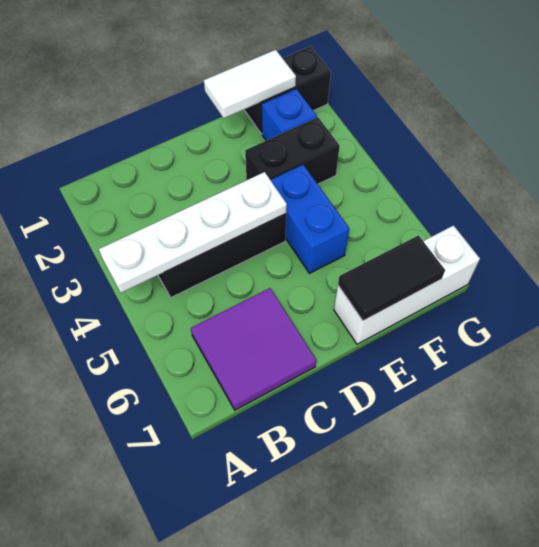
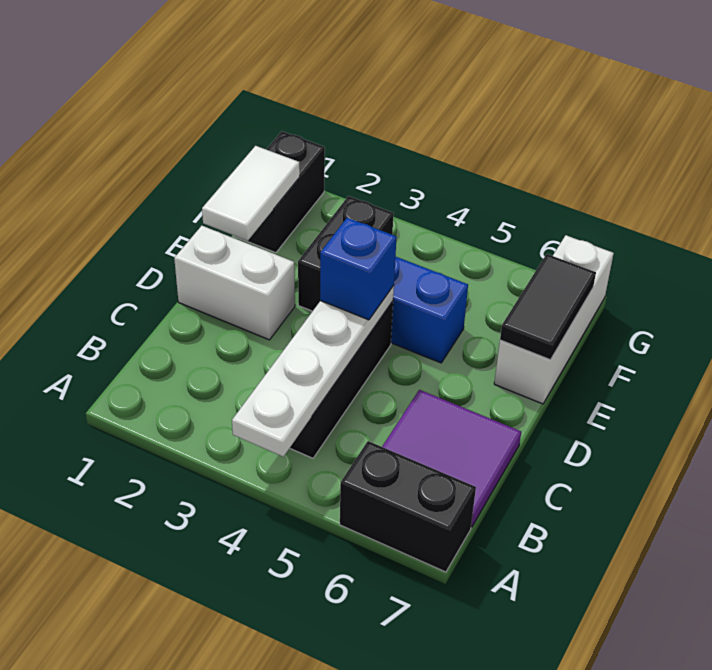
none -> black 1x2 brick [340,441,476,572]
none -> white 1x2 brick [174,226,295,340]
blue 1x1 brick [262,89,317,141] -> blue 1x1 brick moved to [320,218,397,320]

